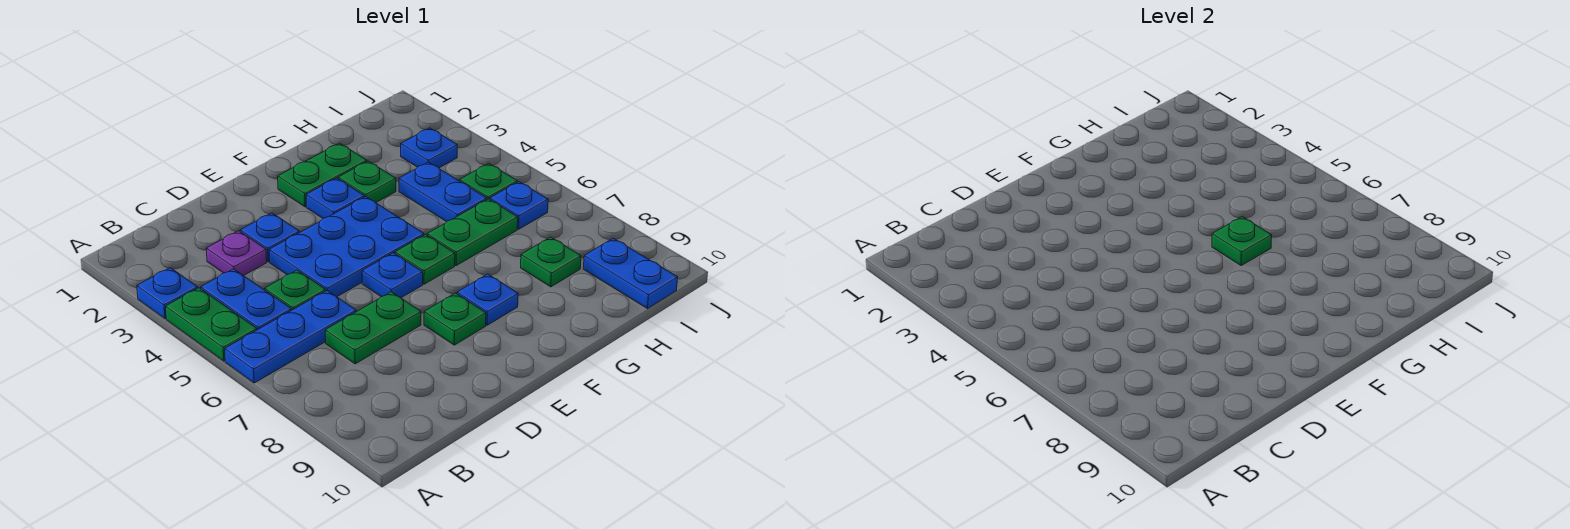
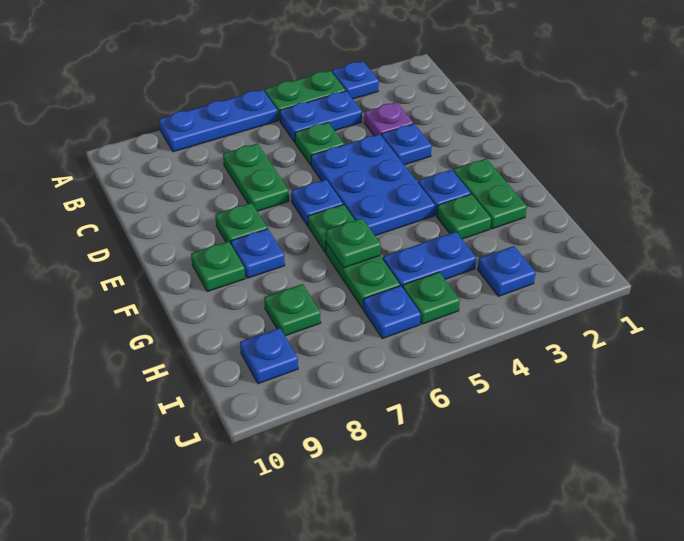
blue 1x3 plate [225,291,356,383] -> blue 1x3 plate turned to [159,90,278,152]
none -> green 1x1 plate [191,241,245,292]
blue 1x2 plate [583,238,678,309] -> blue 1x1 plate [240,328,298,384]

